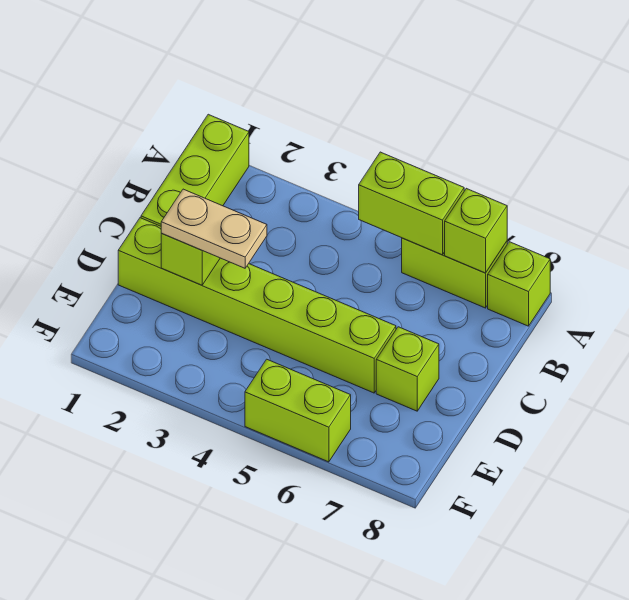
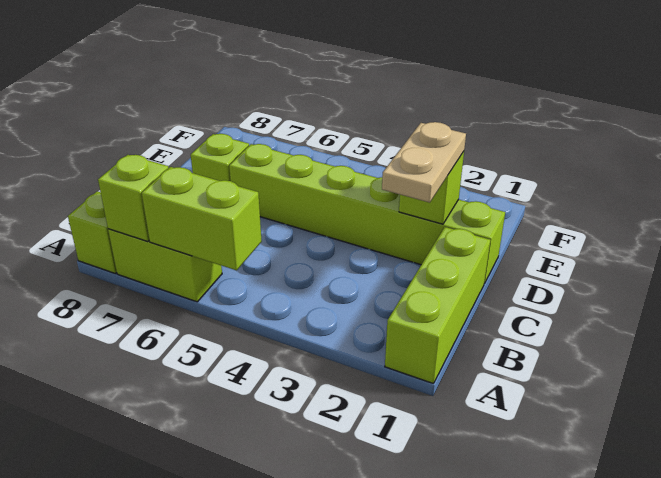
tan 1x2 plate [161,189,267,268] -> tan 1x2 plate turned to [382,122,466,203]
lime 1x2 brick [245,359,351,462] -> none

